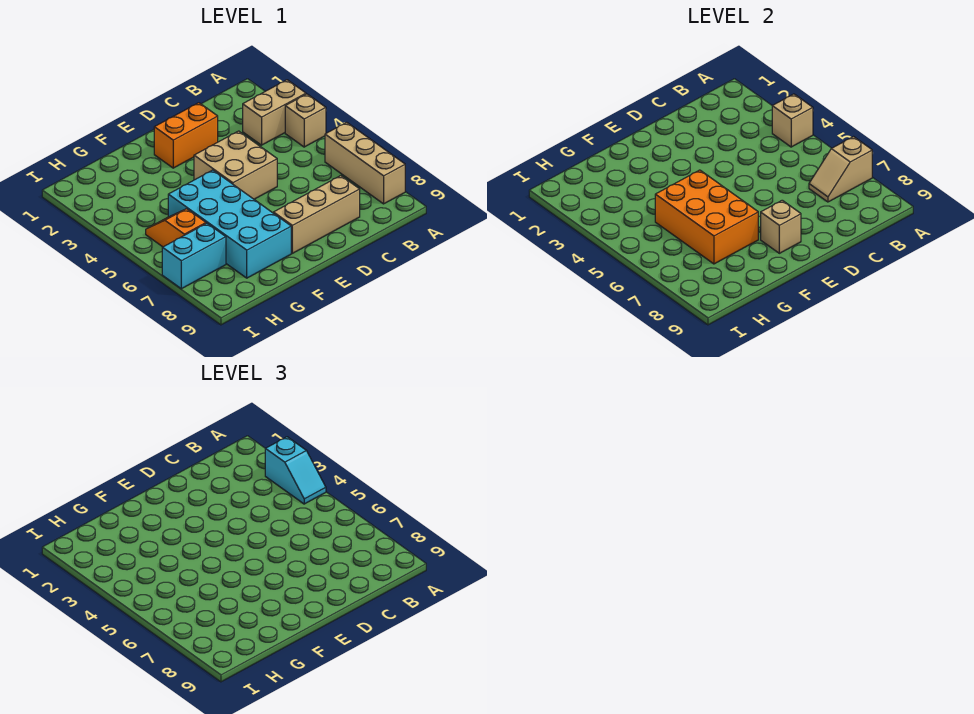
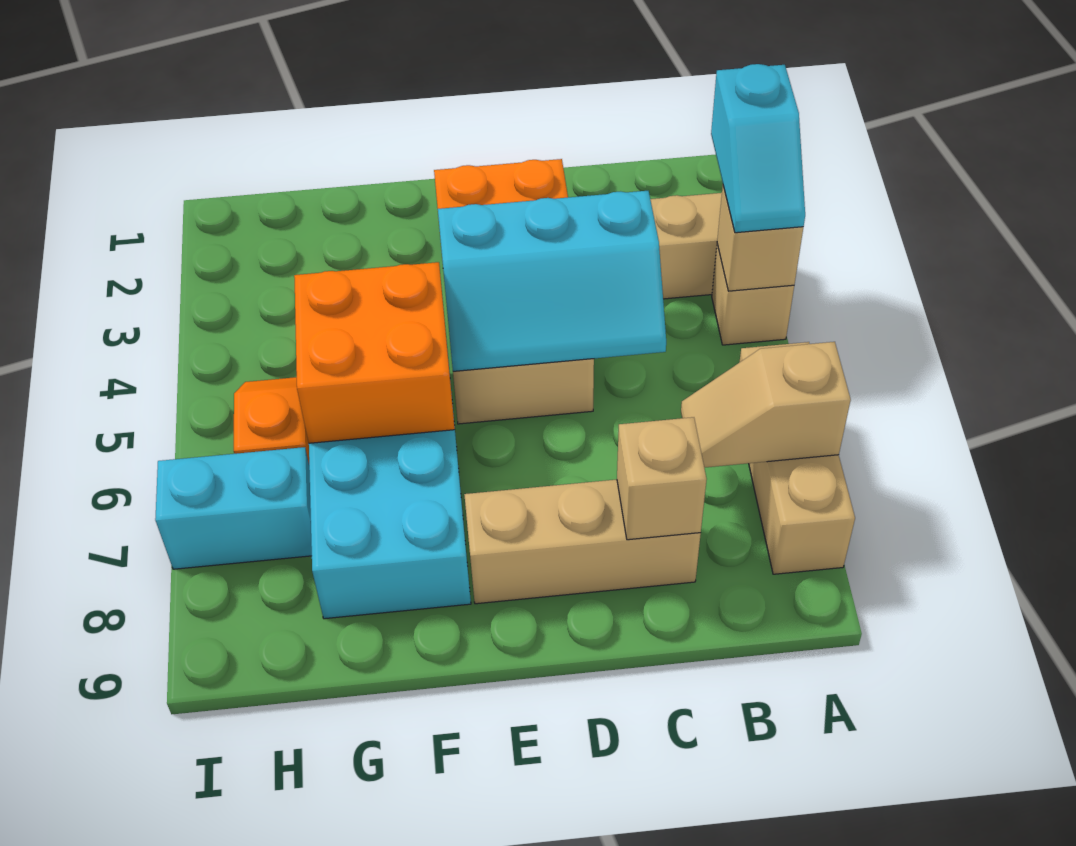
none -> cyan 2x3 slope [438,191,666,371]
tan 1x1 brick [761,200,801,253] -> tan 1x1 brick moved to [617,417,707,540]
orange 2x3 brick [655,170,758,264] -> orange 2x2 brick [294,262,455,443]

